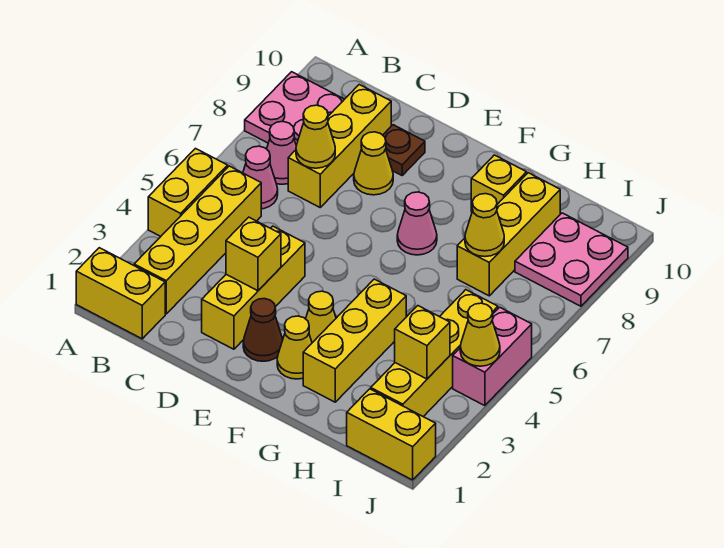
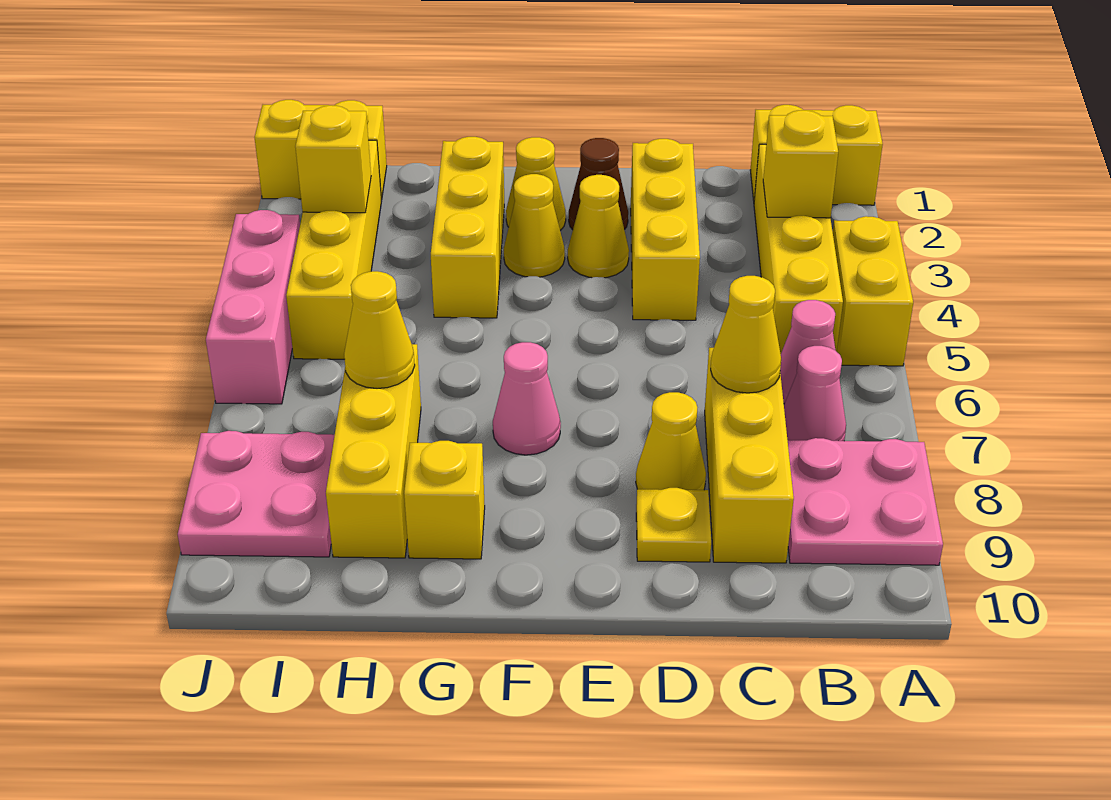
yellow 1x1 brick [226,217,281,291] -> yellow 1x1 brick moved to [763,110,838,218]
brown 1x1 plate [383,125,425,175] -> yellow 1x1 plate [636,488,711,562]
pink 1x2 brick [453,307,532,406] -> pink 1x3 brick [206,210,300,404]
yellow 1x1 cone [460,303,500,366] -> yellow 1x1 cone moved to [568,175,629,278]

